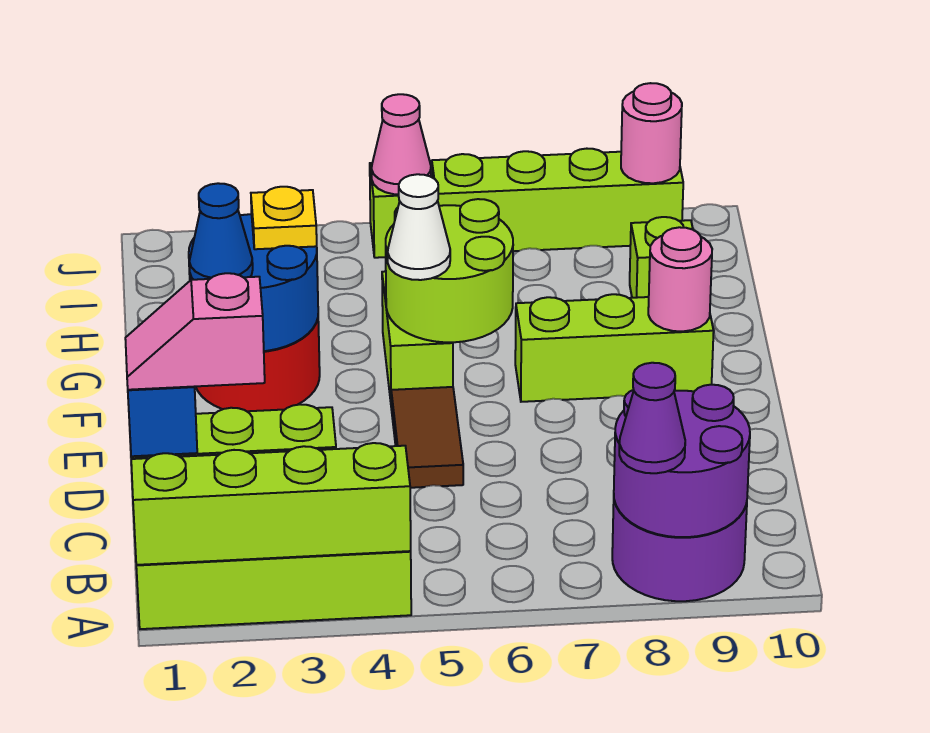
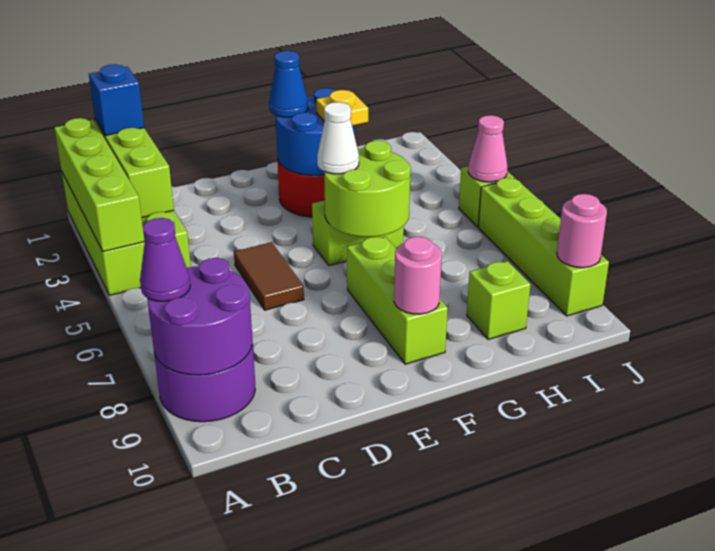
pink 1x2 slope [125,273,265,390] -> none
brown 1x2 tile [391,387,463,488] -> brown 1x2 tile turned to [234,242,304,310]

